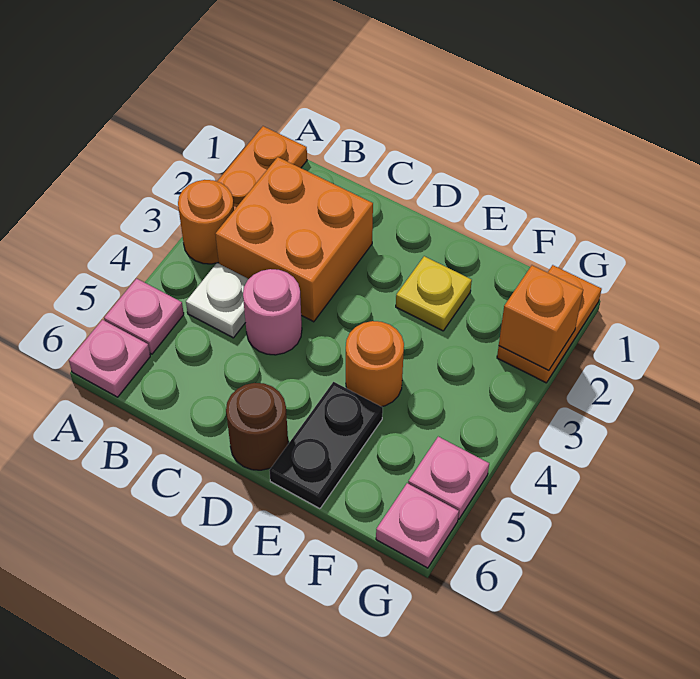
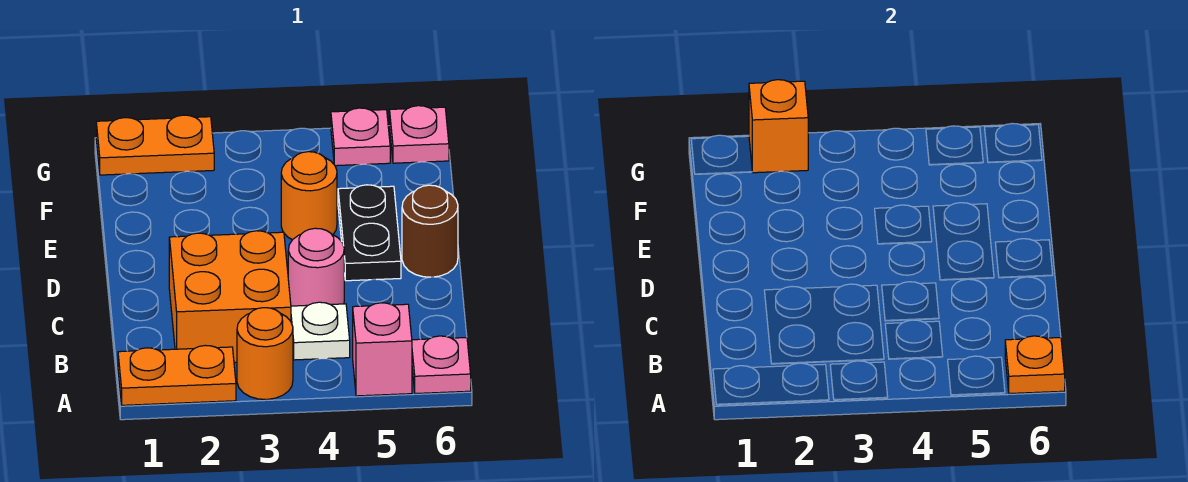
pink 1x1 plate [104,279,184,354] -> pink 1x1 brick [353,303,412,396]
none -> orange 1x1 plate [1005,336,1065,394]
yellow 1x1 plate [396,256,472,331] -> none
black 1x2 plate [269,382,383,509] -> black 1x2 plate turned to [338,185,401,281]

